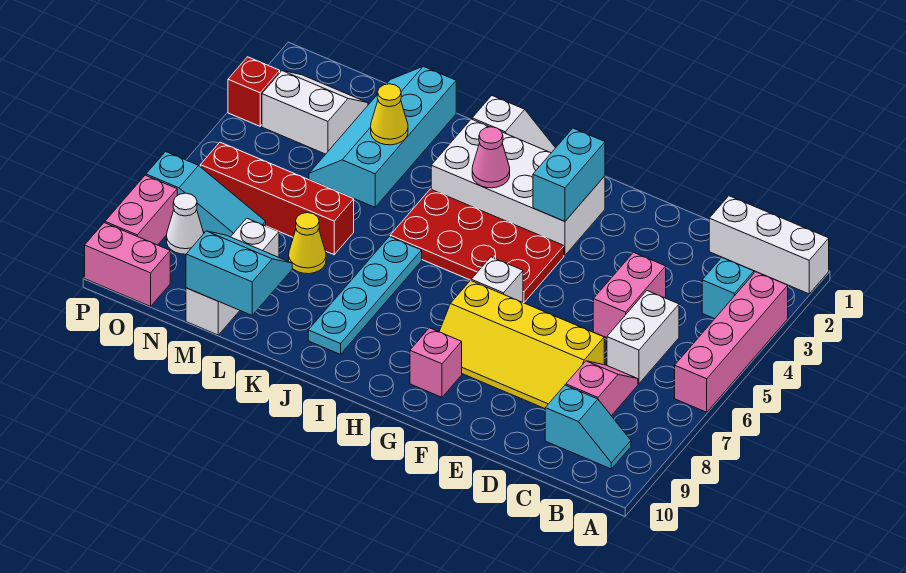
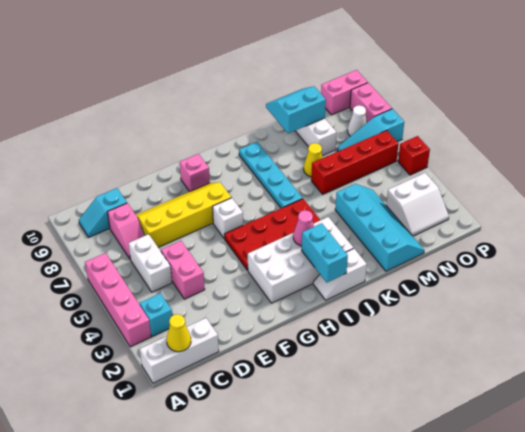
cyan 1x2 brick [533,128,605,221] -> cyan 1x2 brick moved to [301,223,348,282]
yellow 1x1 cone [371,84,408,145] -> yellow 1x1 cone moved to [167,314,191,352]
cyan 2x2 slope [186,231,292,315] -> cyan 2x2 slope turned to [266,86,326,133]
red 1x1 brick [228,57,280,126] -> red 1x1 brick moved to [398,136,430,175]

